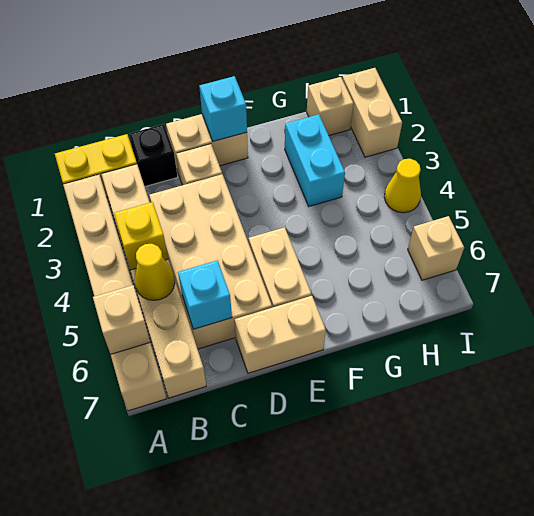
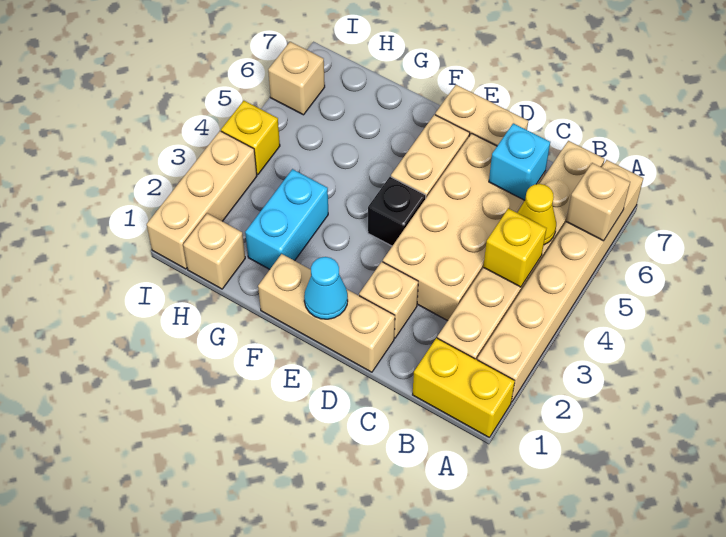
black 1x1 brick [129,124,178,186] -> black 1x1 brick moved to [368,177,426,246]
tan 1x2 brick [166,114,248,177] -> tan 1x3 brick [258,254,395,372]
cyan 1x1 brick [199,76,247,141] -> cyan 1x1 cone [304,257,348,319]
tan 1x2 brick [342,68,402,157] -> tan 1x3 brick [147,131,257,269]
yellow 1x1 cone [384,159,421,213] -> yellow 1x1 brick [221,101,280,175]

